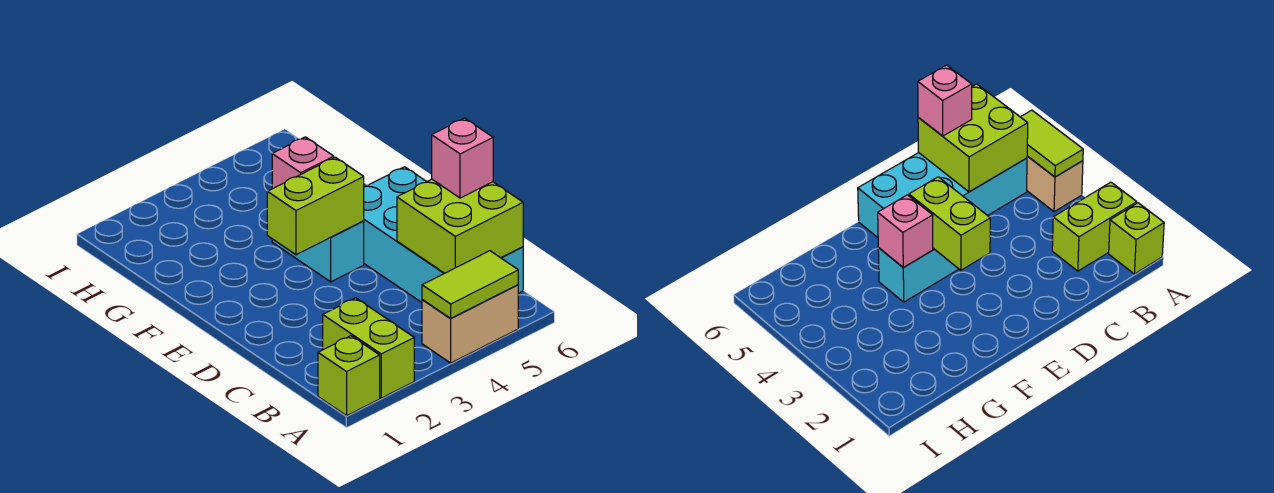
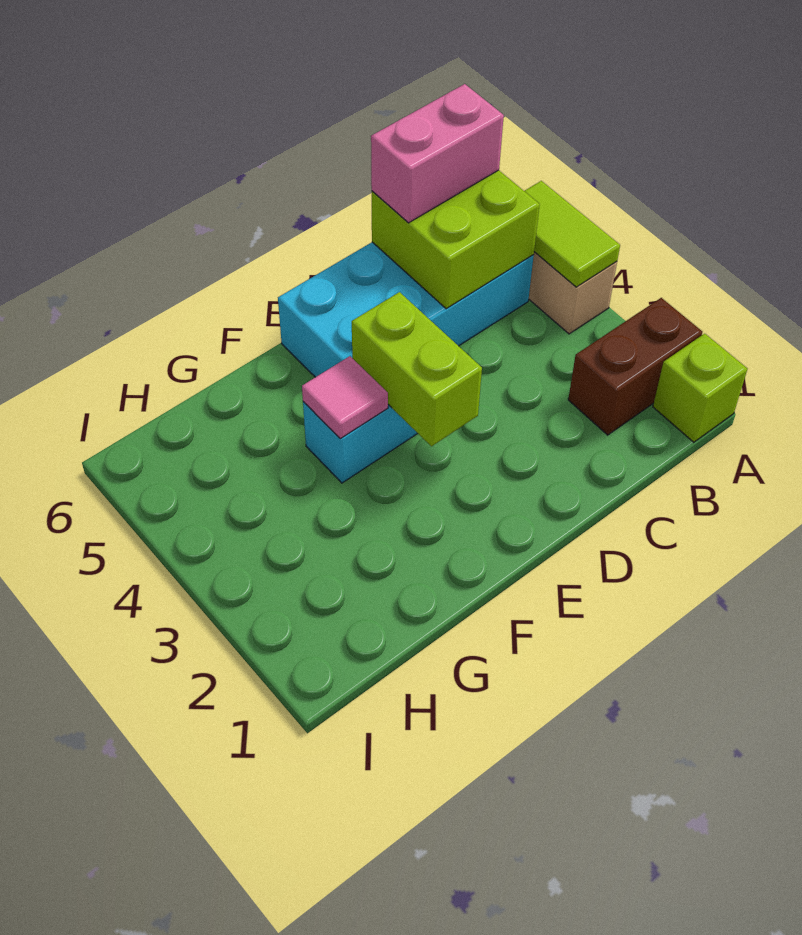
lime 1x2 brick [323,298,414,398] -> brown 1x2 brick [568,298,702,435]
pink 1x1 brick [432,118,493,198] -> pink 1x2 brick [371,84,504,223]
pink 1x1 brick [272,137,334,189] -> pink 1x1 tile [302,356,388,439]

